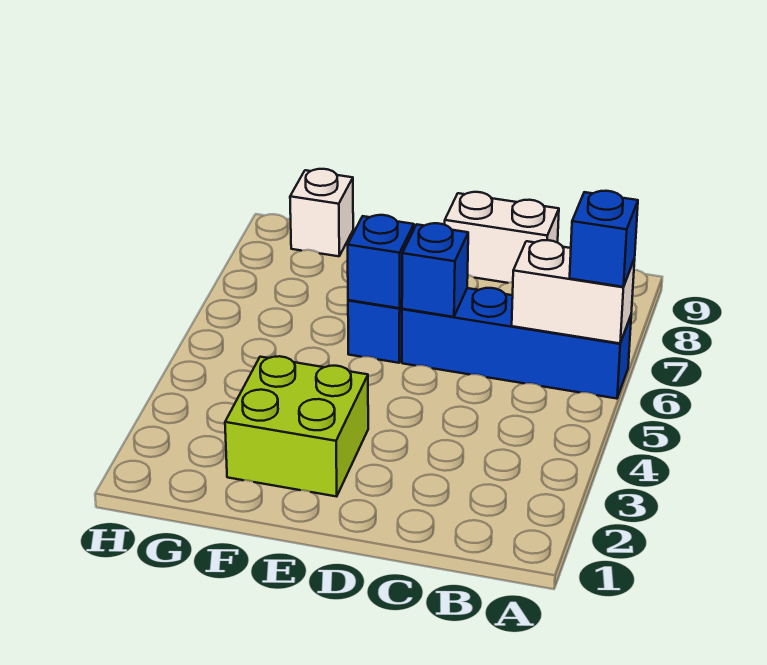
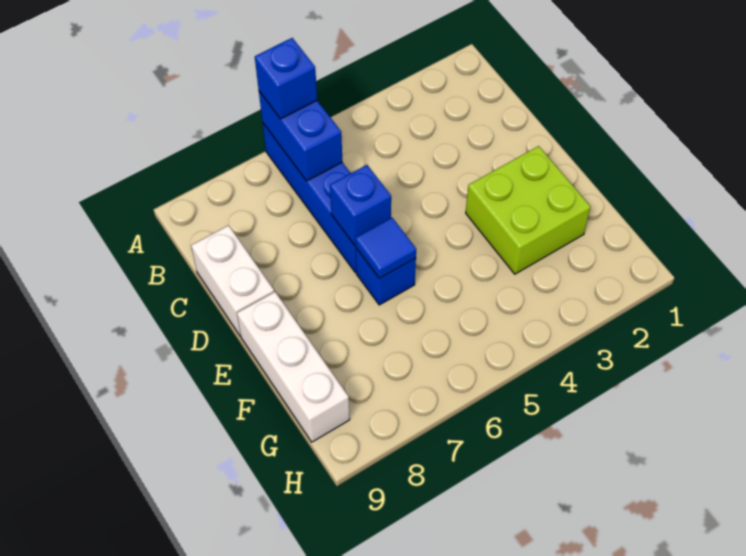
white 1x2 brick [512,240,635,343] -> blue 1x2 brick [259,91,342,181]
blue 1x1 brick [348,215,414,308] -> blue 1x1 tile [355,218,416,278]
white 1x1 brick [290,169,353,256] -> white 1x3 brick [237,292,350,442]

